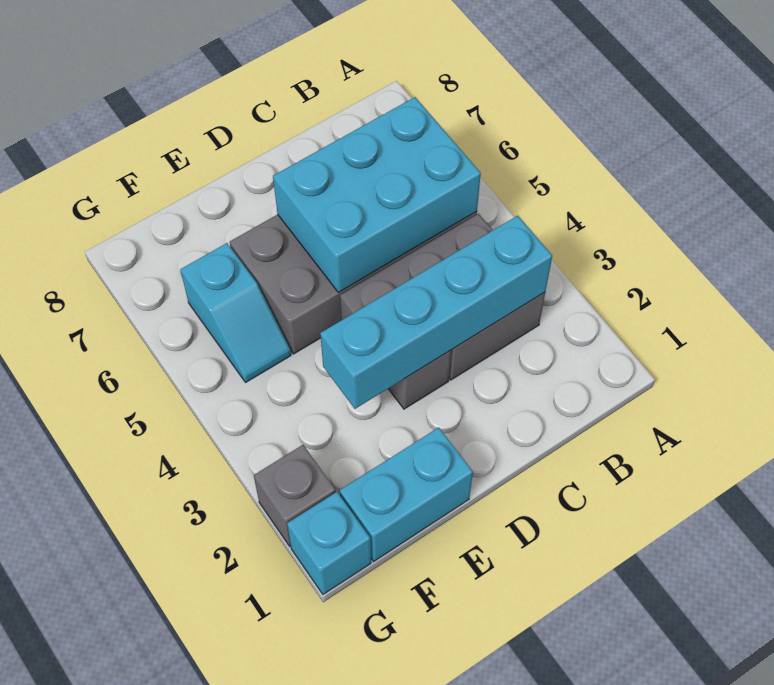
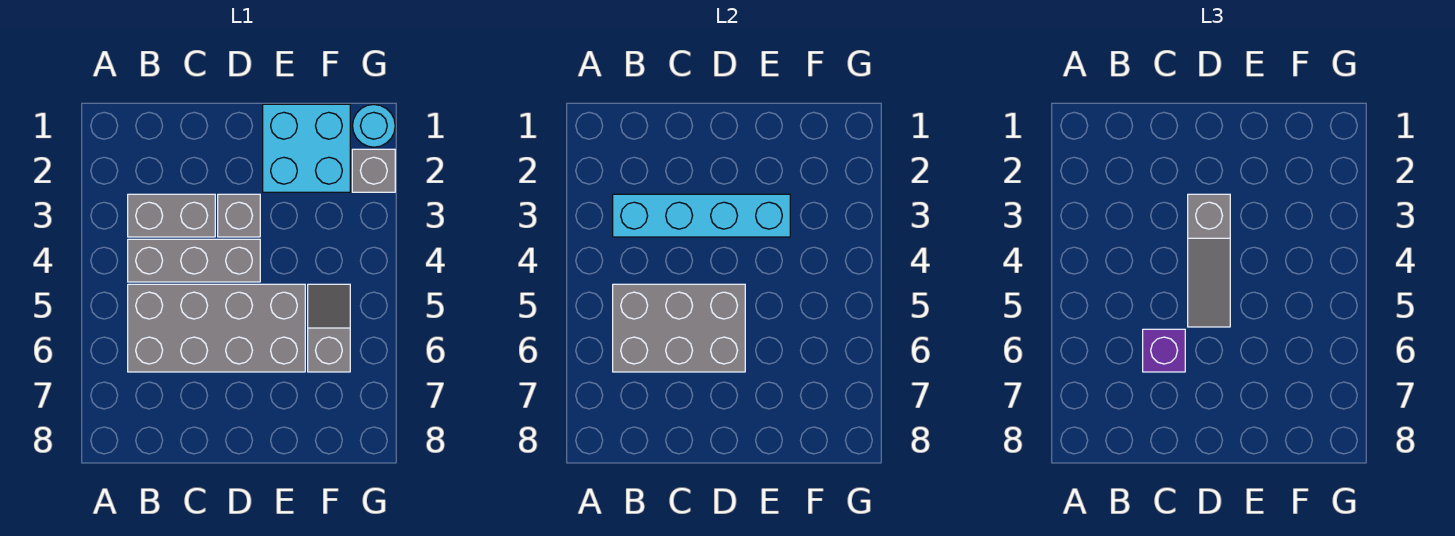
cyan 2x3 brick [273,97,481,292] -> grey 2x3 brick [613,284,745,372]
none -> purple 1x1 brick [1143,329,1185,372]
none -> grey 1x3 slope [1188,194,1230,327]
cyan 1x2 brick [340,428,473,561] -> cyan 2x2 brick [263,104,350,192]
cyan 1x2 slope [180,243,291,383] -> grey 1x2 slope [308,284,350,372]
cyan 1x1 brick [287,492,371,594] -> cyan 1x1 round brick [353,105,395,147]

